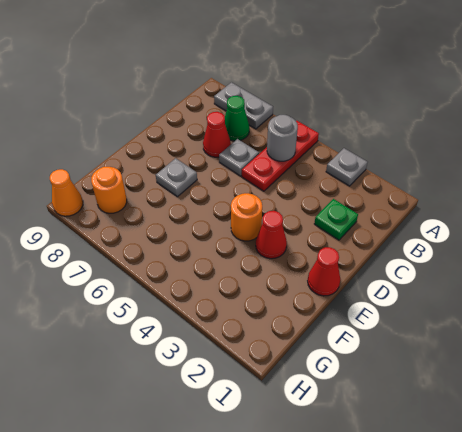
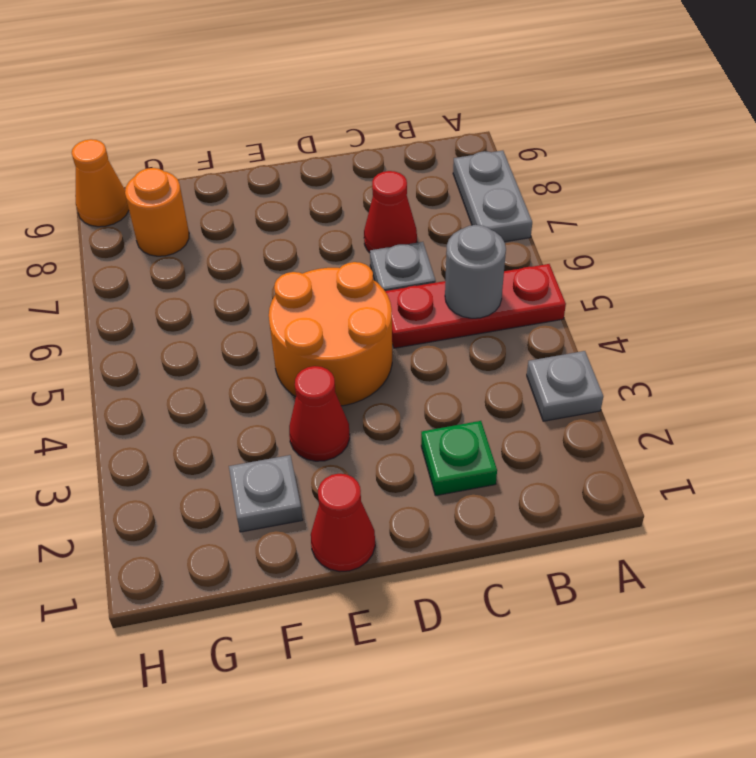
green 1x1 cone [225,96,249,141] -> none
orange 1x1 round brick [231,193,262,241] -> orange 2x2 round brick [269,262,392,406]
grey 1x1 plate [156,158,197,197] -> grey 1x1 plate moved to [229,455,303,532]

